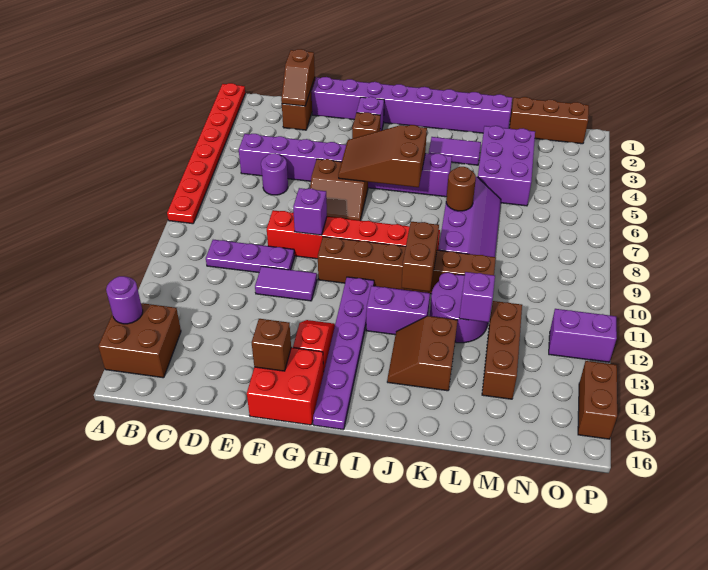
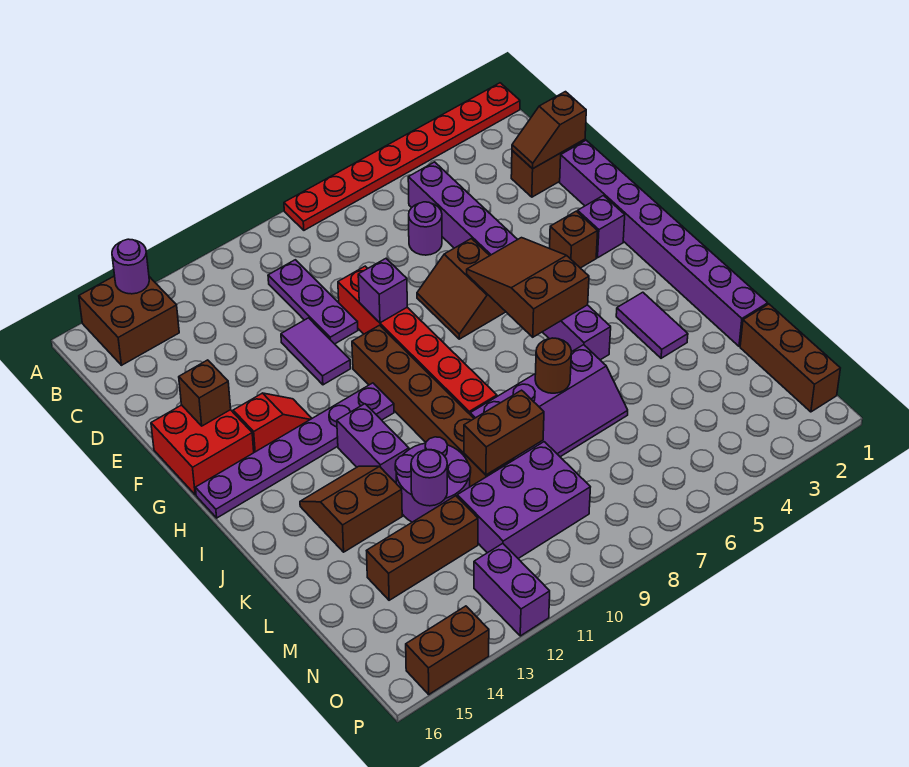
brown 1x2 brick [402,222,439,292] -> brown 1x2 brick moved to [464,390,544,475]
purple 2x3 brick [478,126,535,206] -> purple 2x3 brick moved to [457,442,590,559]
purple 1x1 brick [459,272,495,322] -> purple 1x1 round brick [411,450,447,506]

